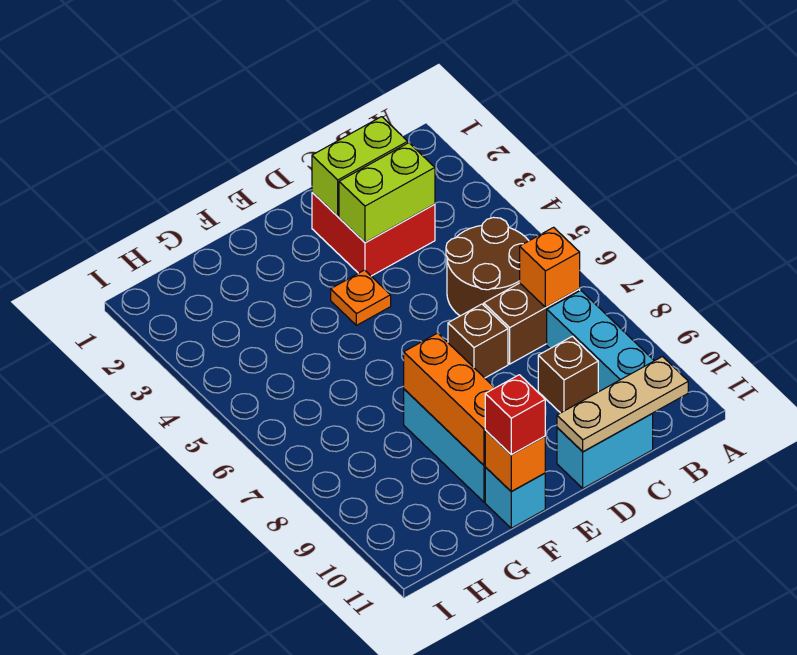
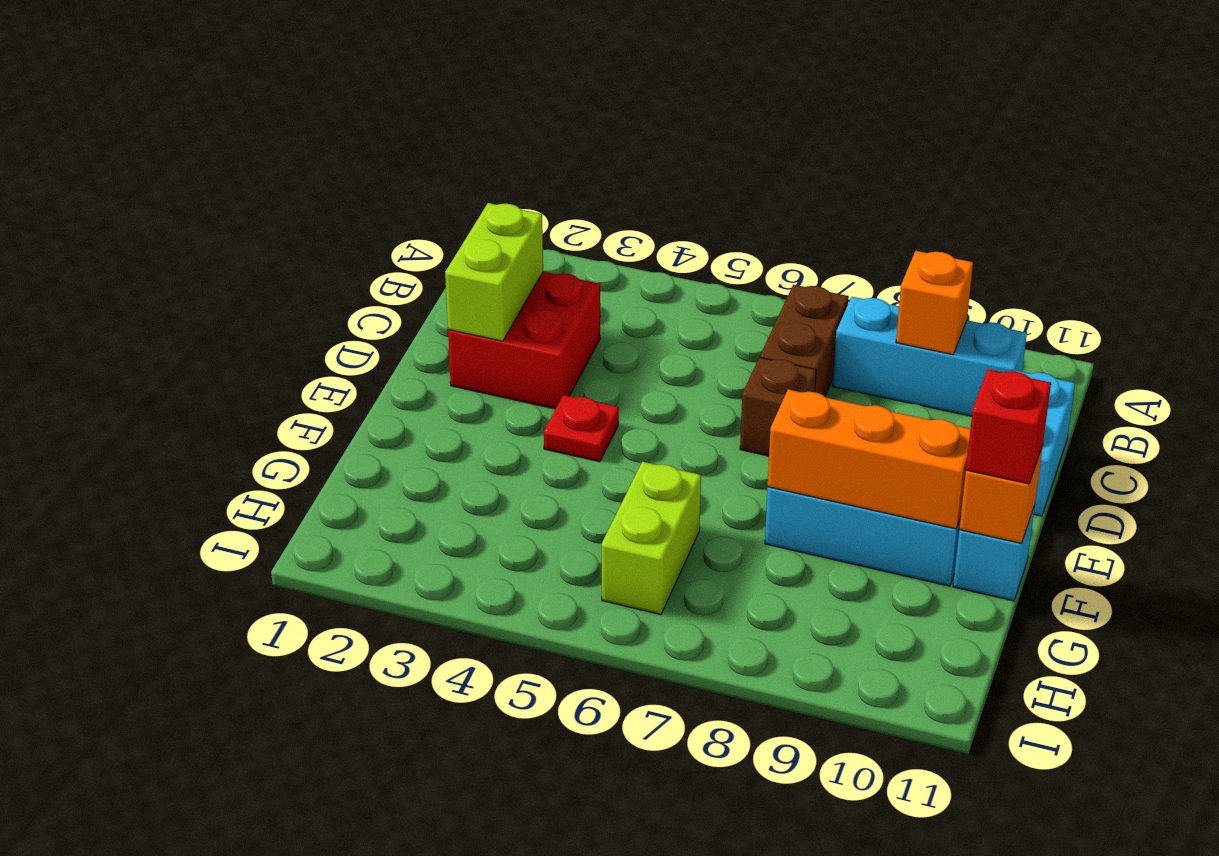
brown 2x2 round brick [446,217,529,316] -> none
orange 1x1 brick [520,227,580,307] -> orange 1x1 brick moved to [896,251,973,355]
tan 1x3 plate [557,357,688,452] -> none
lime 1x2 brick [339,143,435,242] -> lime 1x2 brick moved to [602,462,701,615]
brown 1x1 brick [538,336,598,413] -> none
orange 1x1 plate [331,270,391,325] -> red 1x1 plate [544,395,619,462]

